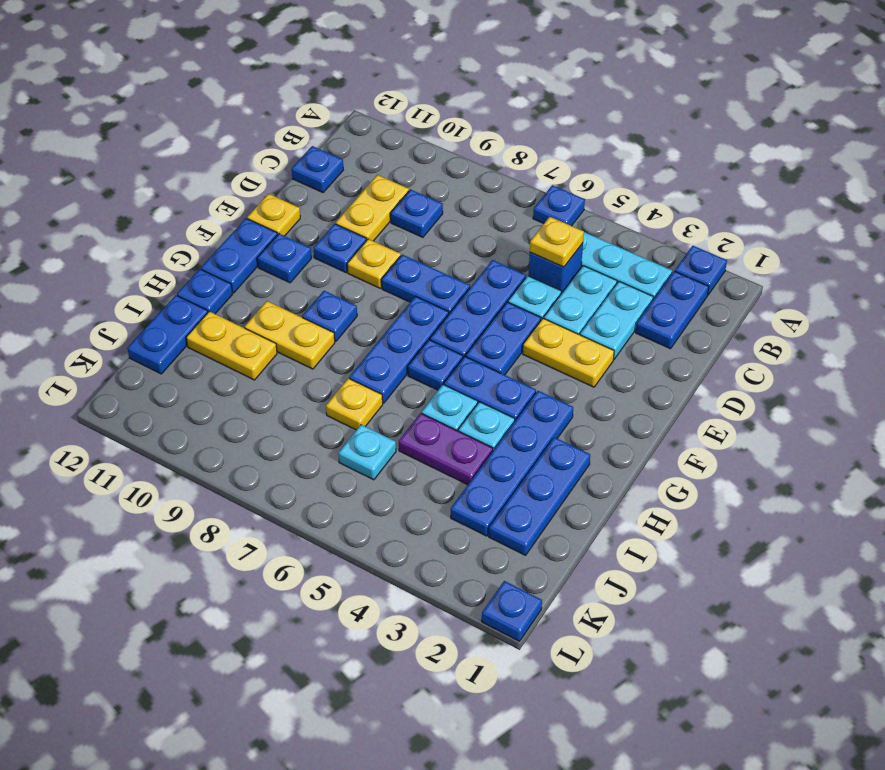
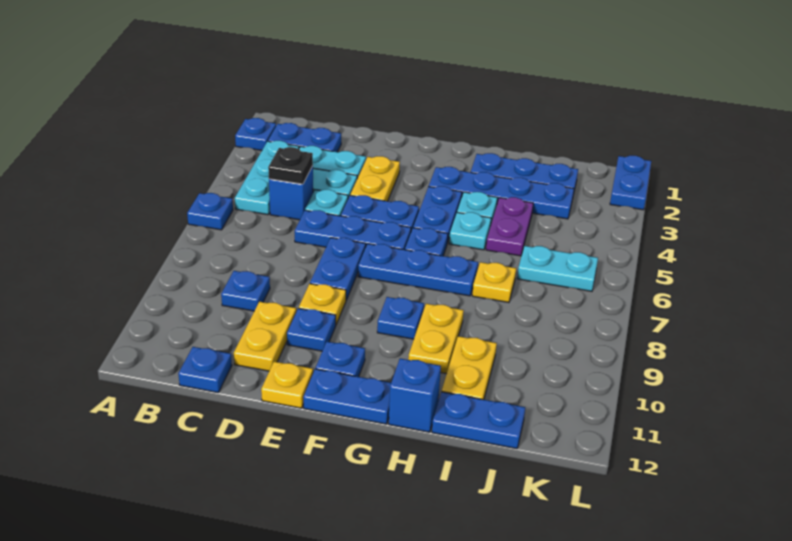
yellow 1x1 plate [530,217,584,267] -> black 1x1 plate [268,147,313,184]
yellow 1x2 plate [336,175,409,241] -> yellow 1x2 plate turned to [234,302,296,371]
blue 1x1 plate [177,269,233,314] -> blue 1x1 brick [389,358,441,432]
cyan 1x1 plate [338,425,396,480] -> cyan 1x2 plate [517,246,598,291]
blue 1x1 plate [482,581,542,641] -> blue 1x2 plate [610,156,651,210]

